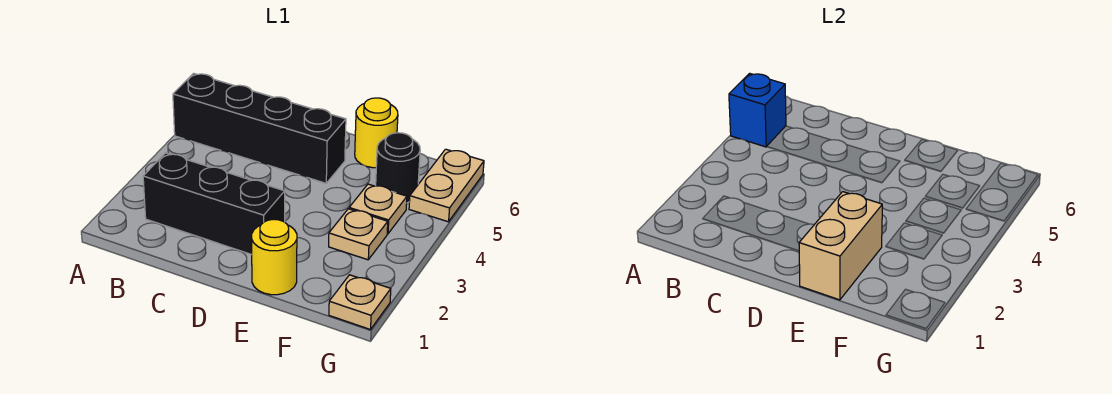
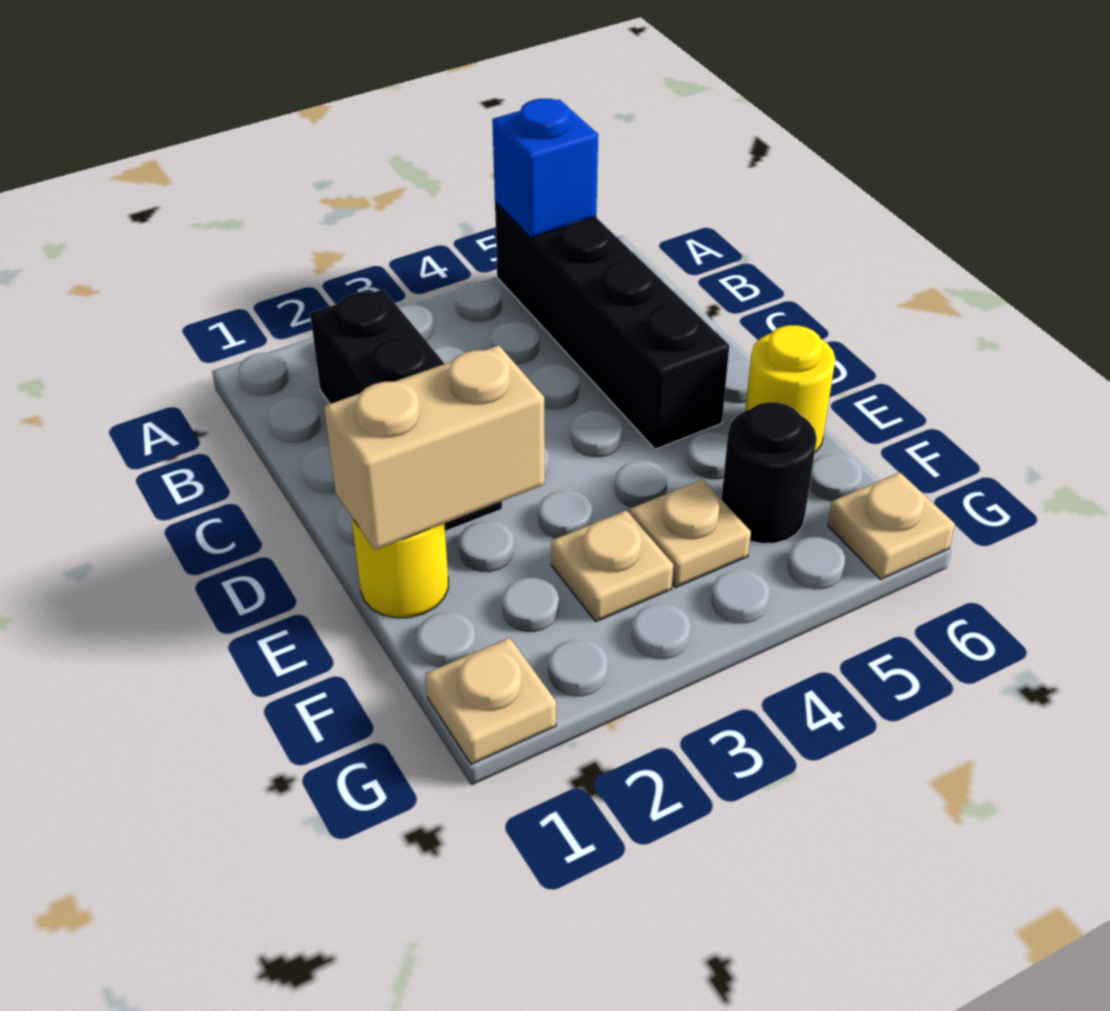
tan 1x2 plate [409,149,484,222] -> tan 1x1 plate [828,473,955,579]

